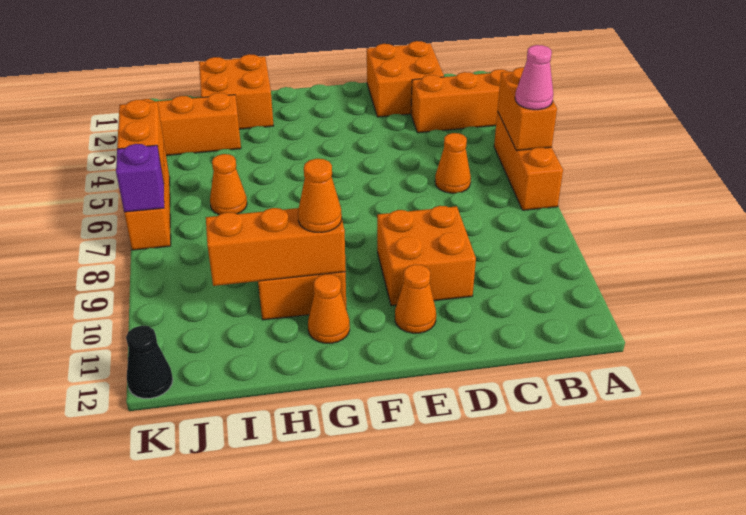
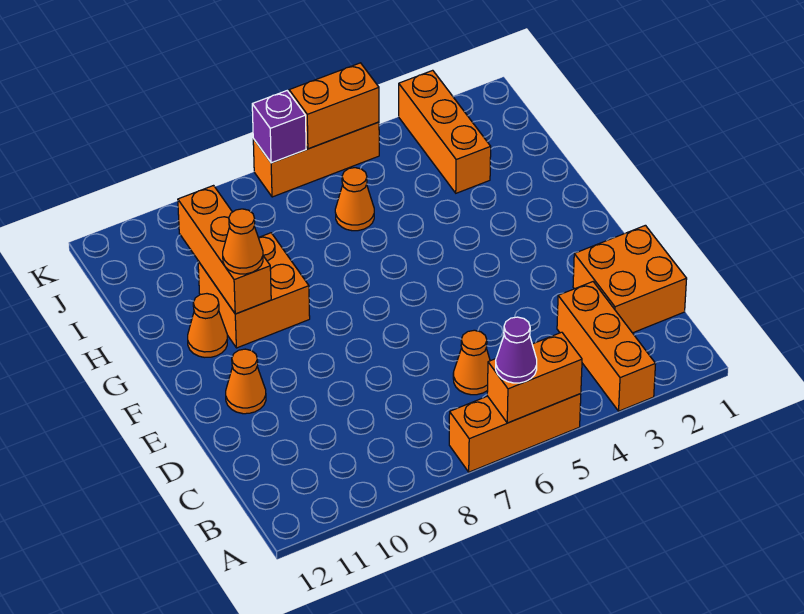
pink 1x1 cone [515,45,553,110] -> purple 1x1 cone [496,317,537,383]
orange 2x2 brick [377,206,476,306] -> none
orange 2x2 brick [199,54,273,129] -> none
black 1x1 cone [126,326,173,398] -> none

